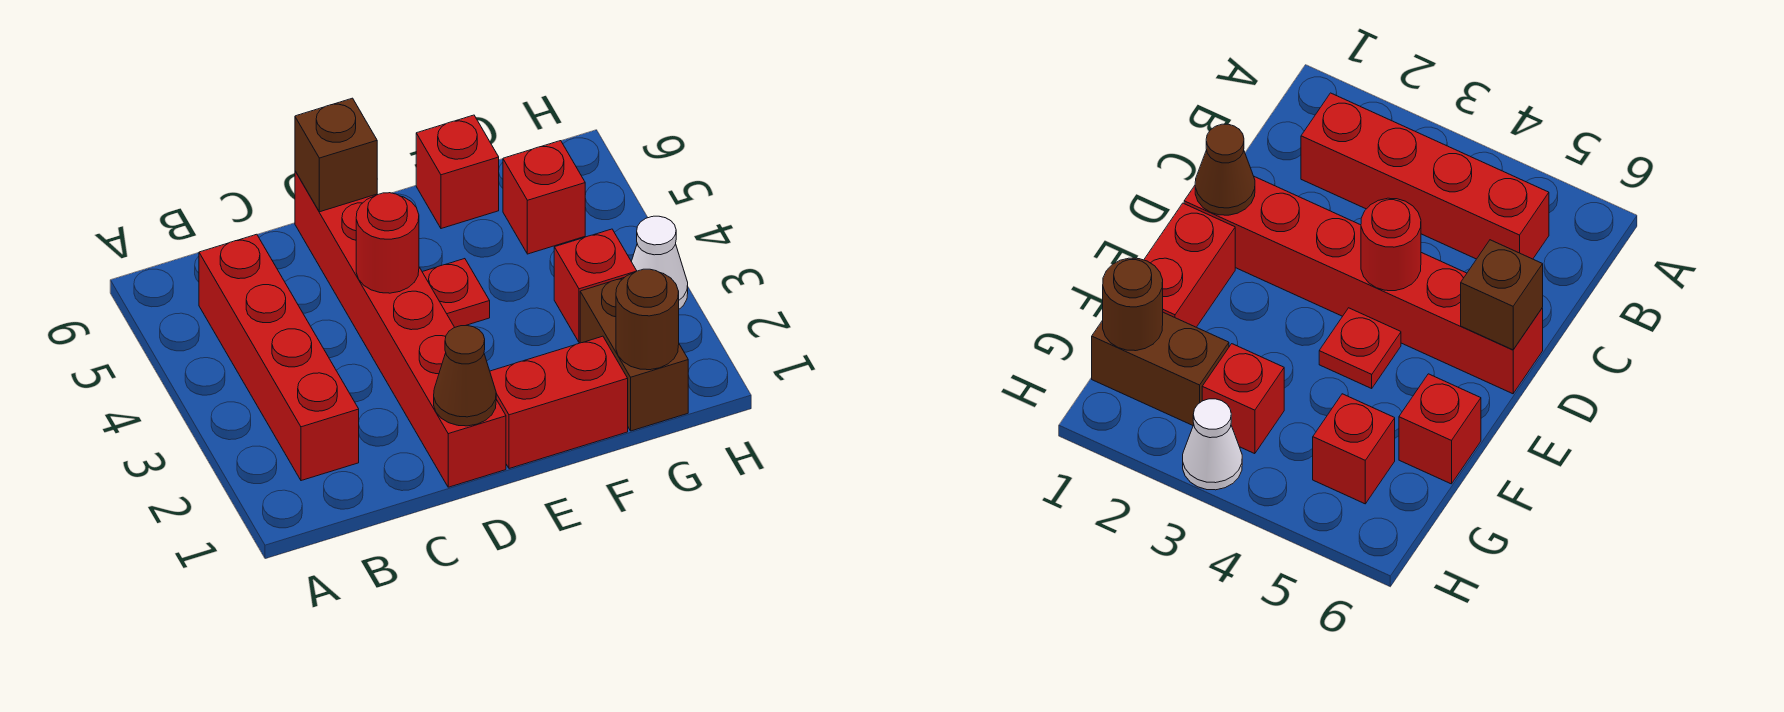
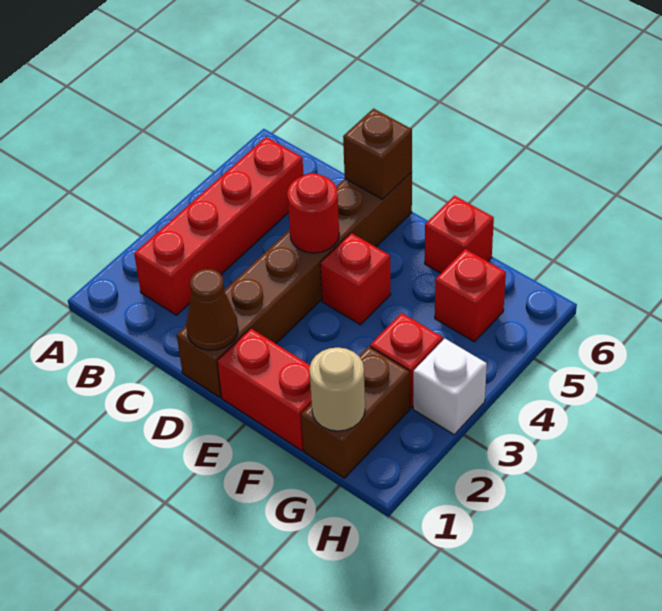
red 1x6 brick [295,171,506,487] -> brown 1x6 brick [177,172,412,397]
red 1x1 plate [423,259,490,327] -> red 1x1 brick [320,233,391,325]
brown 1x1 round brick [616,269,679,370] -> tan 1x1 round brick [309,348,365,431]
white 1x1 cone [631,216,688,309] -> white 1x1 brick [413,339,487,435]

